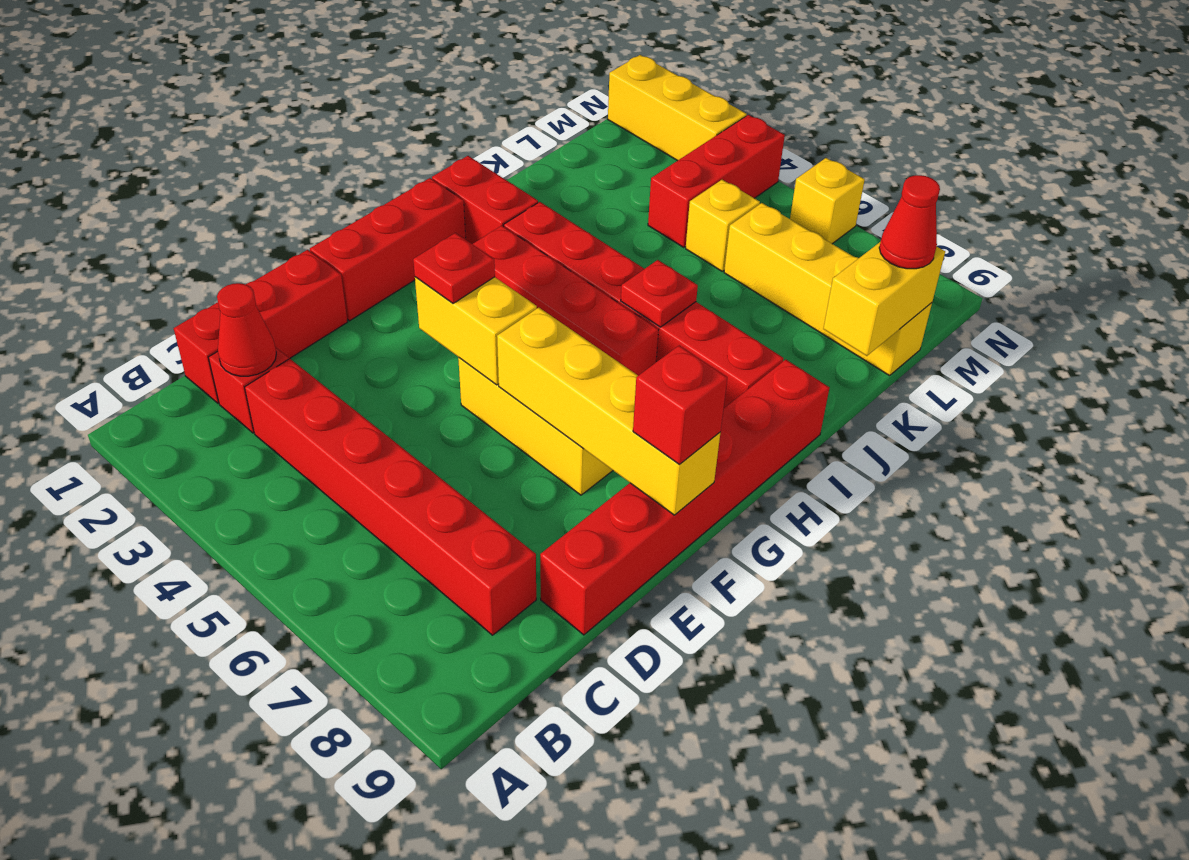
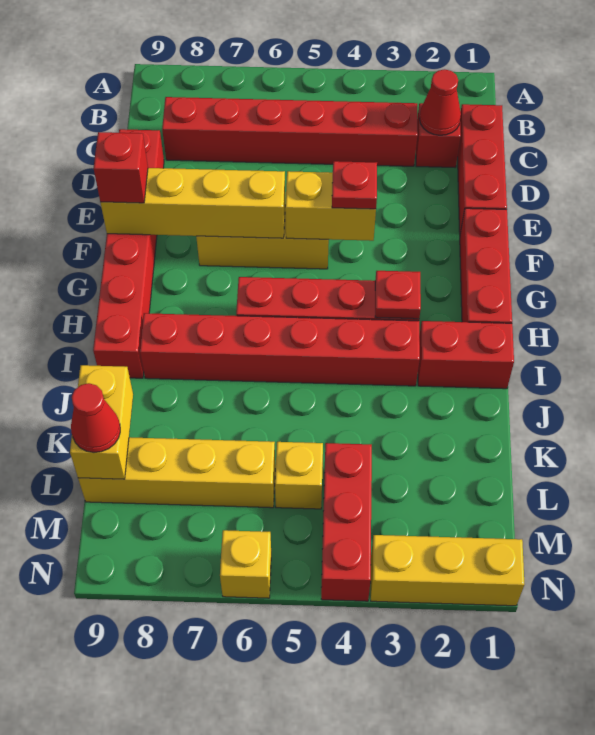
red 1x1 plate [621,260,698,327] -> red 1x1 plate moved to [375,271,421,319]

